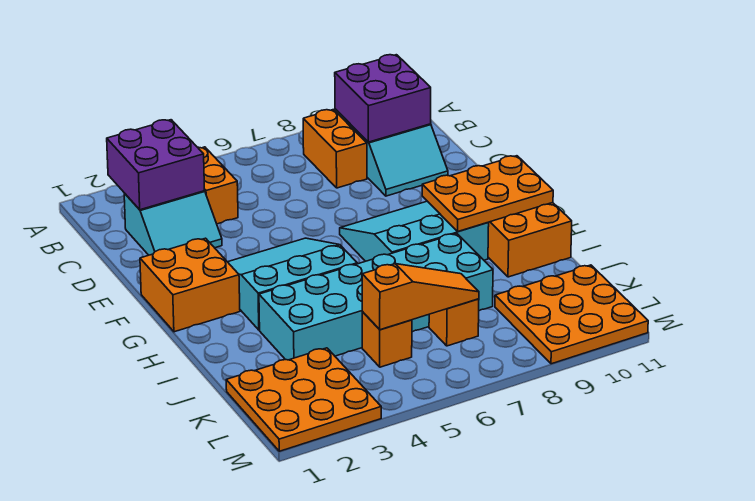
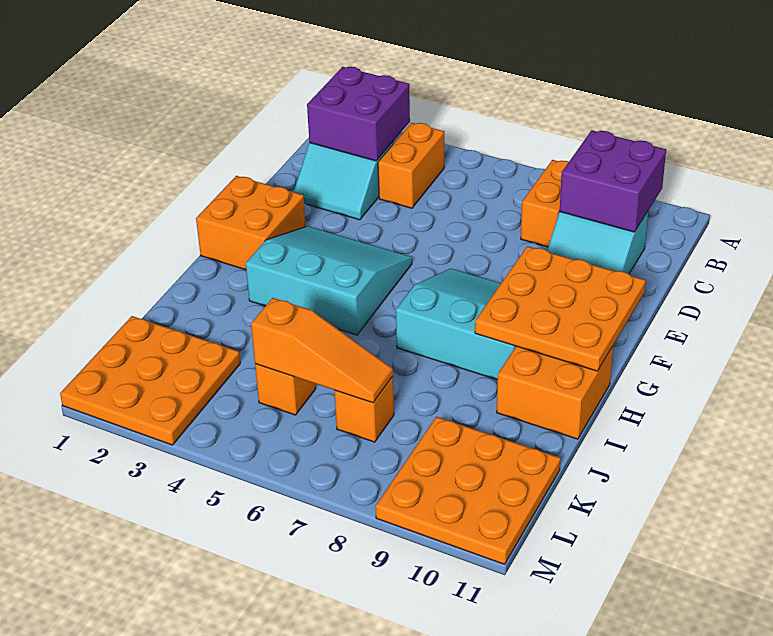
orange 2x3 plate [422,156,553,232] -> orange 3x3 plate [475,246,646,371]
cyan 2x6 brick [259,234,493,360] -> none

